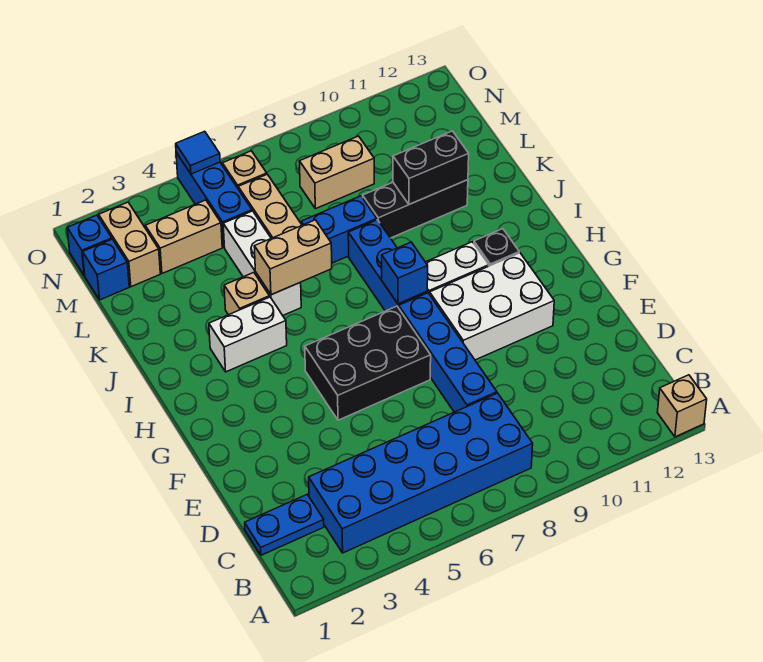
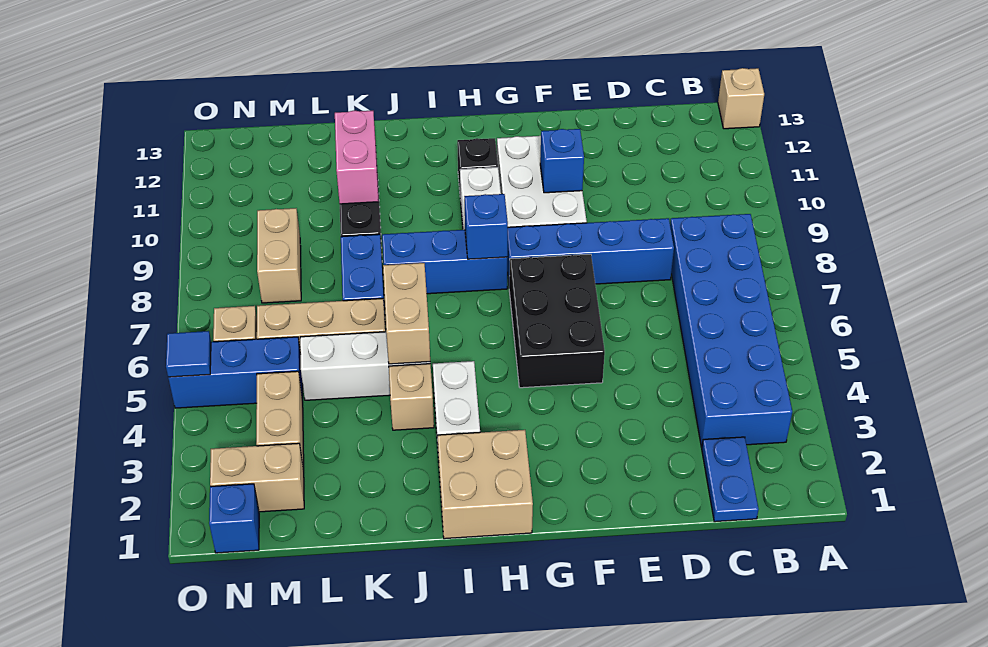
none -> tan 2x2 brick [437,430,533,539]
black 1x2 brick [393,131,469,204] -> pink 1x2 brick [335,111,379,204]
blue 1x1 brick [83,239,129,300] -> blue 1x1 brick moved to [540,129,584,193]

